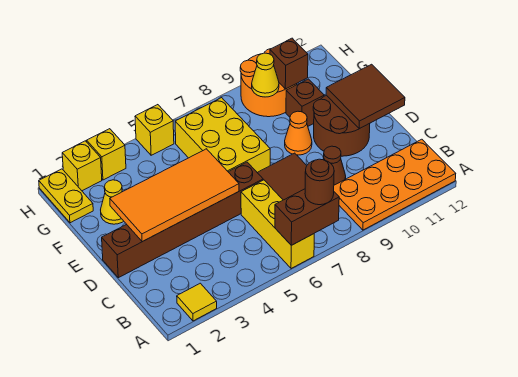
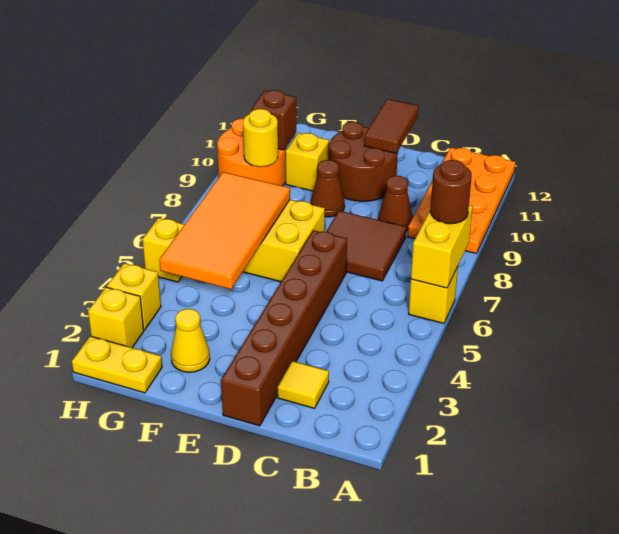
yellow 1x1 tile [177,283,217,321] -> yellow 1x1 tile moved to [278,361,329,408]
yellow 1x3 brick [241,180,314,269] -> yellow 1x1 brick [409,266,458,323]
brown 1x2 brick [275,189,339,245] -> yellow 1x2 brick [411,205,473,288]
orange 2x4 tile [110,149,239,242] -> orange 2x4 tile moved to [159,172,290,289]
brown 2x2 tile [326,64,405,129] -> brown 1x2 tile [364,99,418,153]
orange 1x1 cone [285,111,312,155] -> brown 1x1 cone [311,160,345,217]
brown 1x1 brick [286,79,324,126] -> yellow 1x1 brick [286,133,329,191]
yellow 1x1 cone [252,53,279,97] -> yellow 1x1 round brick [243,109,278,167]

